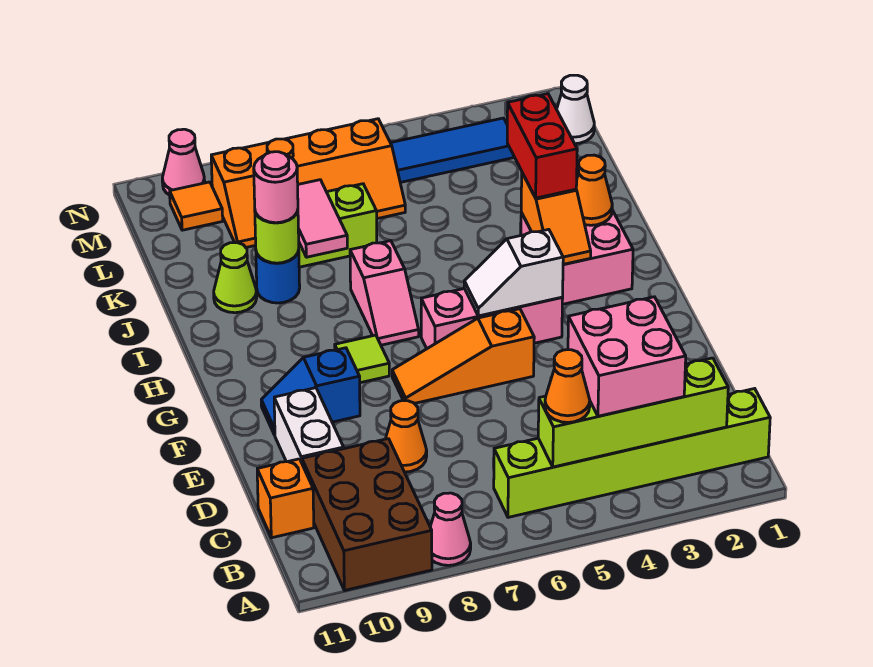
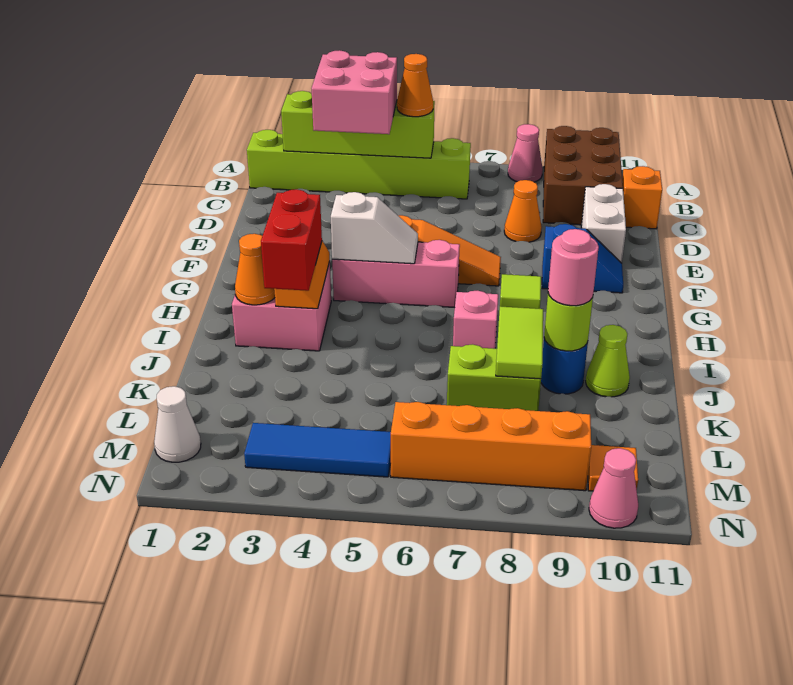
pink 1x2 tile [298,180,347,257] -> lime 1x2 tile [496,307,543,379]

